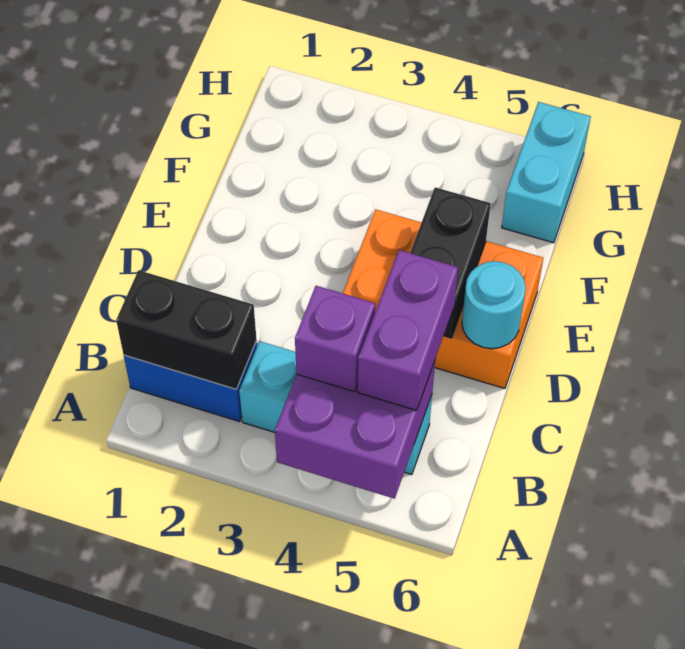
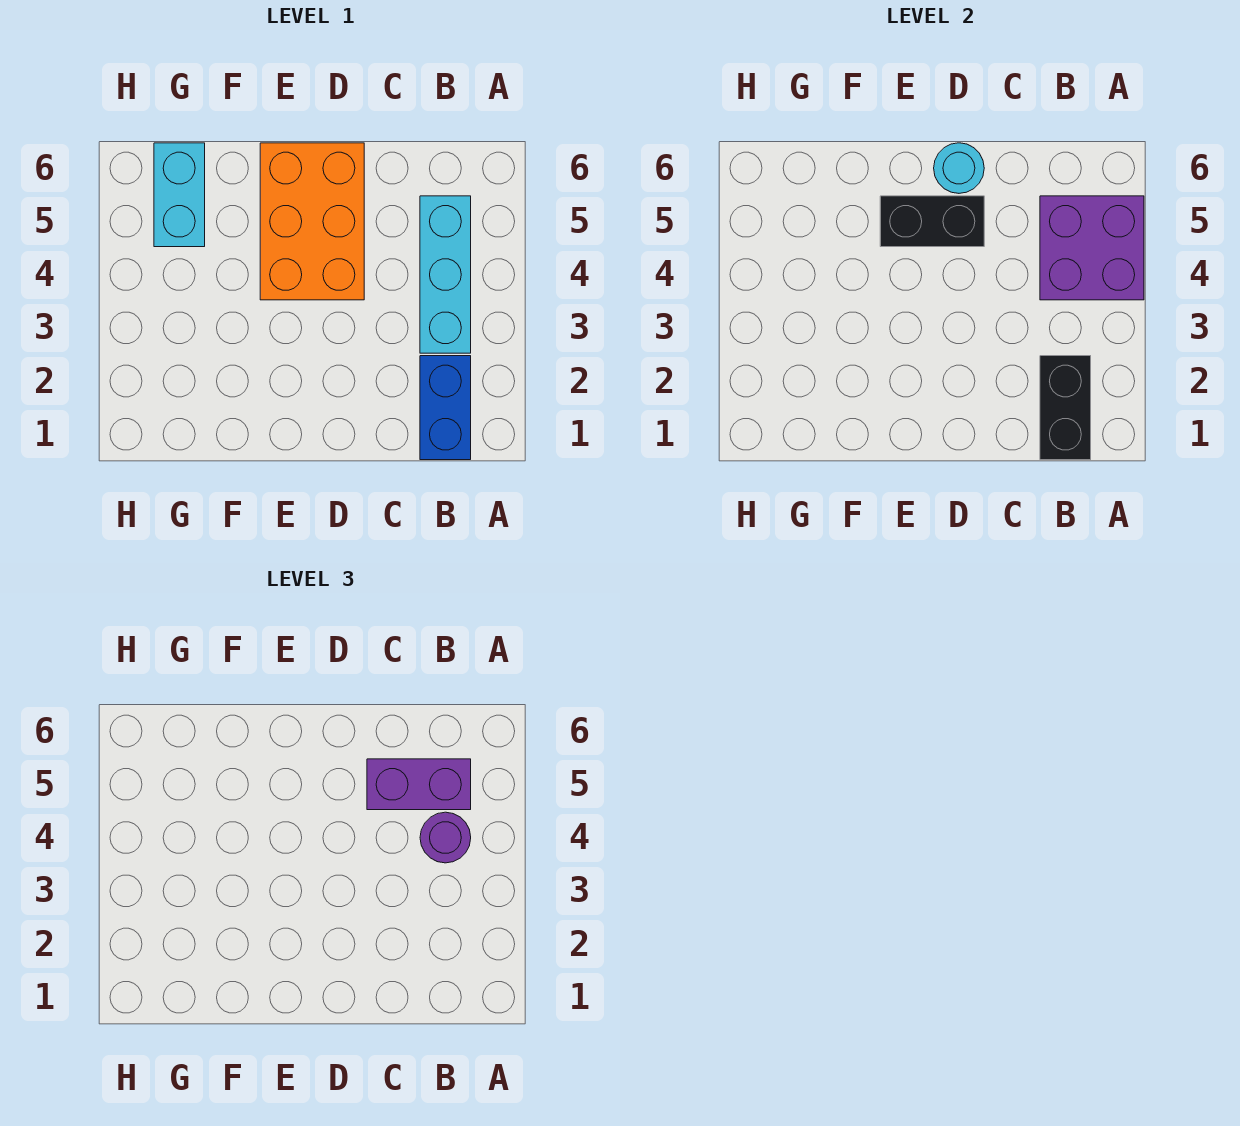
purple 1x1 brick [295,286,375,392] -> purple 1x1 round brick [420,812,471,863]
cyan 1x2 brick [502,102,591,243] -> cyan 1x2 brick turned to [154,143,205,247]

